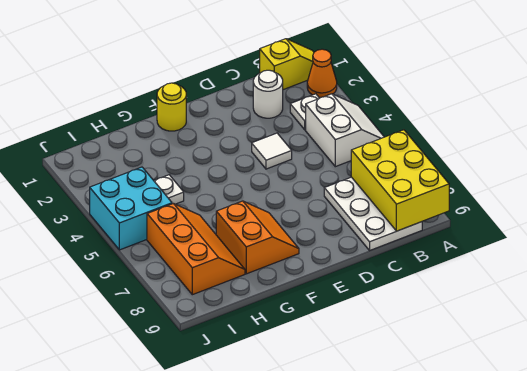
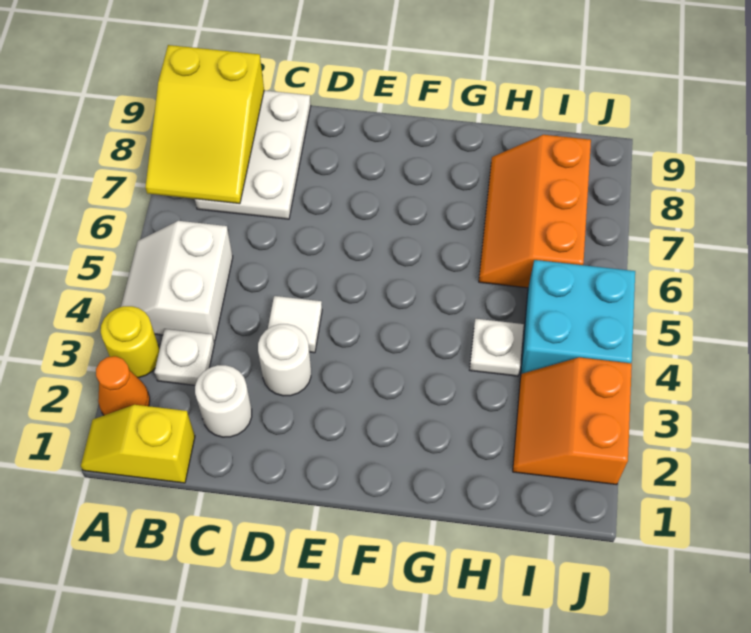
yellow 2x3 brick [351,130,449,231] -> yellow 2x3 slope [145,45,264,204]
none -> white 1x1 round brick [258,324,311,396]
yellow 1x1 round brick [157,83,186,131] -> yellow 1x1 round brick moved to [101,306,160,378]
orange 2x2 slope [216,201,299,274] -> orange 2x2 slope moved to [513,357,632,485]

